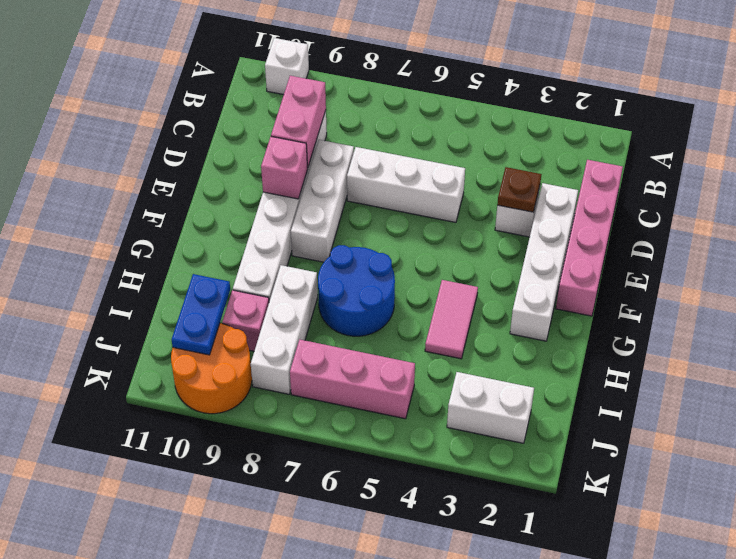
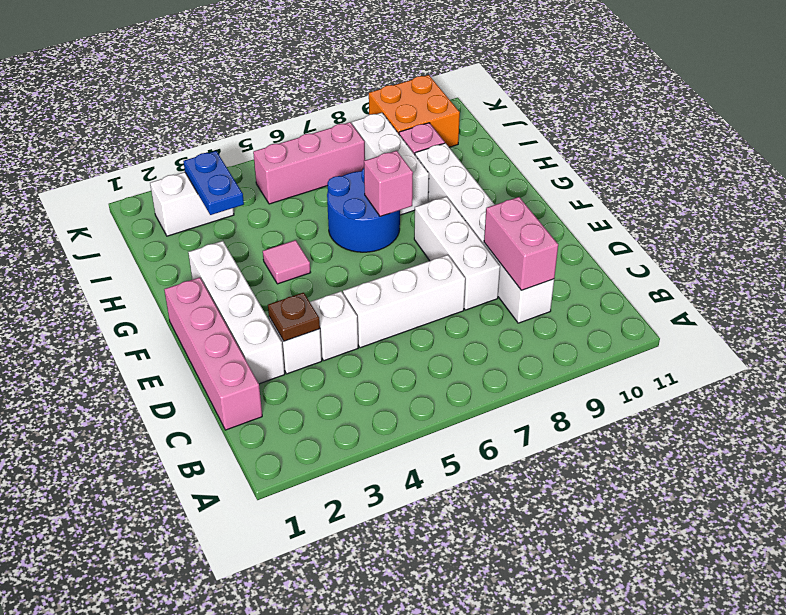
white 1x1 brick [265,38,309,95] -> white 1x1 brick moved to [310,291,358,361]
pink 1x1 brick [261,137,308,199] -> pink 1x1 brick moved to [364,151,413,217]
pink 1x2 tile [425,280,478,359] -> pink 1x1 tile [263,240,311,284]
blue 1x2 plate [172,274,230,355] -> blue 1x2 plate moved to [183,151,244,215]
orange 2x2 round brick [171,323,252,414] -> orange 2x2 brick [369,75,460,147]

